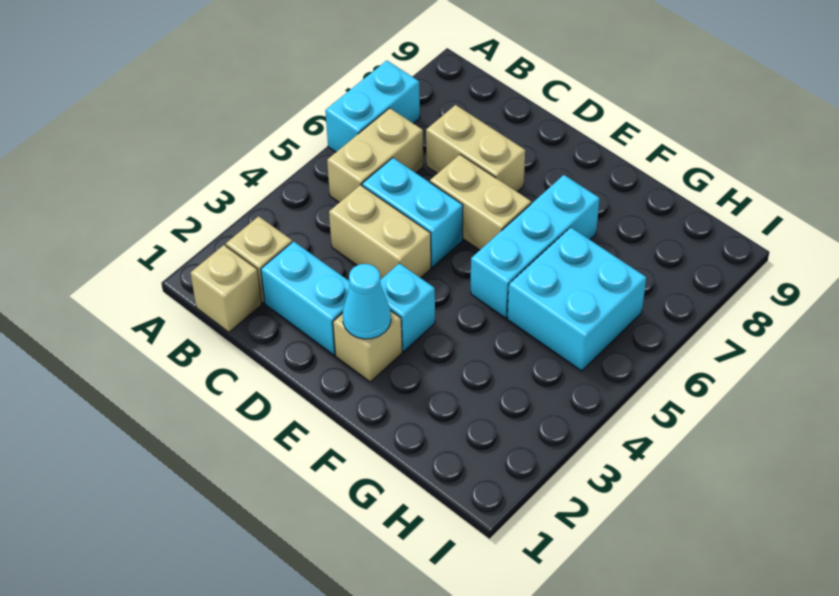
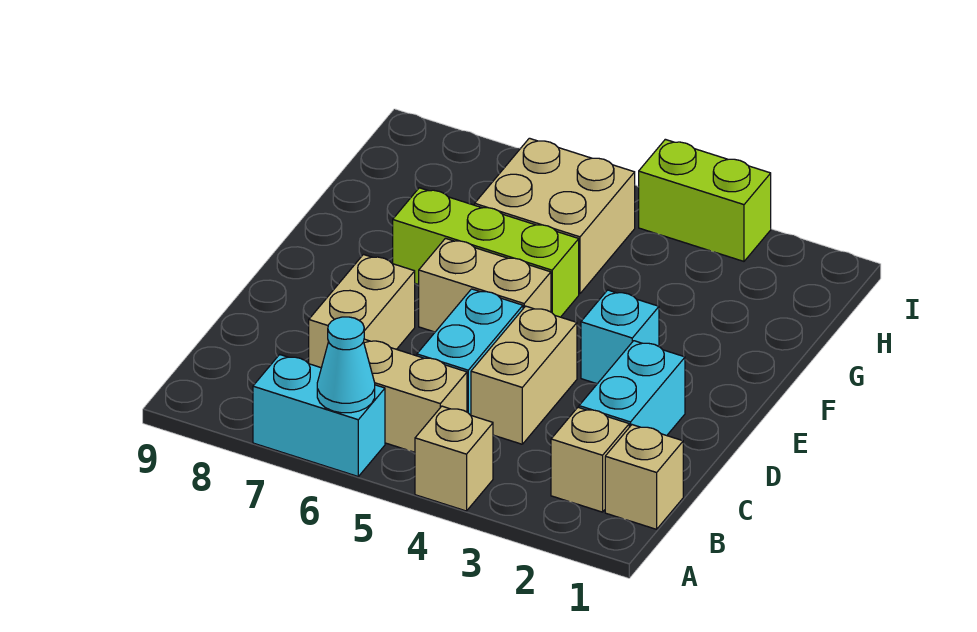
tan 1x2 brick [430,155,531,250] -> tan 1x2 brick turned to [419,238,551,332]
tan 1x1 brick [333,311,402,382] -> tan 1x1 brick moved to [415,406,493,511]
cyan 1x1 cone [343,264,391,339] -> cyan 1x1 cone moved to [317,317,375,413]
cyan 1x3 brick [471,175,600,318] -> lime 1x3 brick [393,188,579,317]
cyan 2x2 brick [507,227,646,371] -> tan 2x2 brick [475,138,635,294]
none -> lime 1x2 brick [639,139,771,261]

